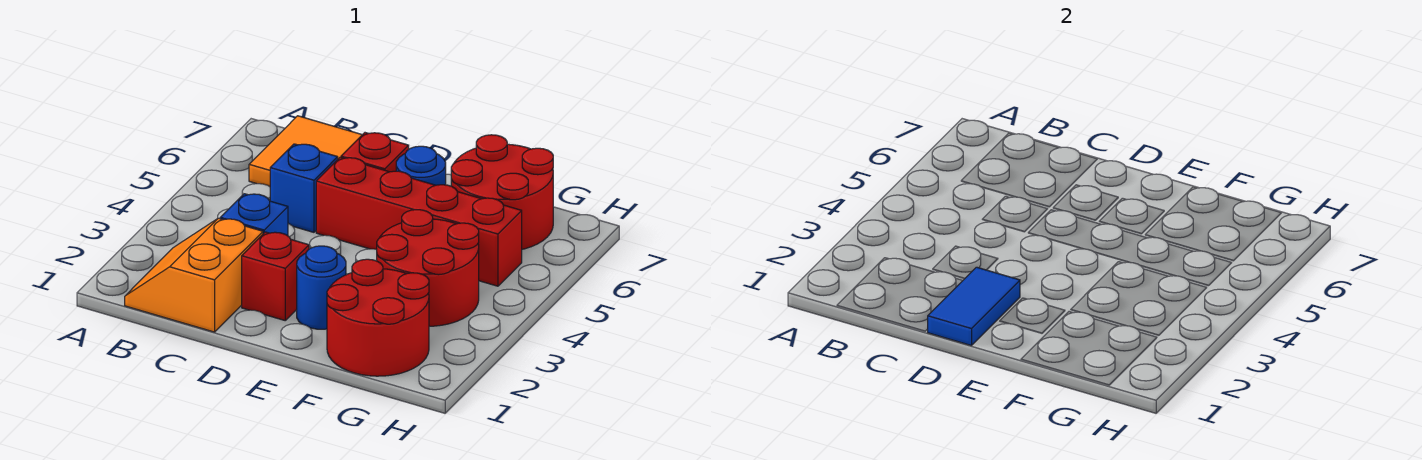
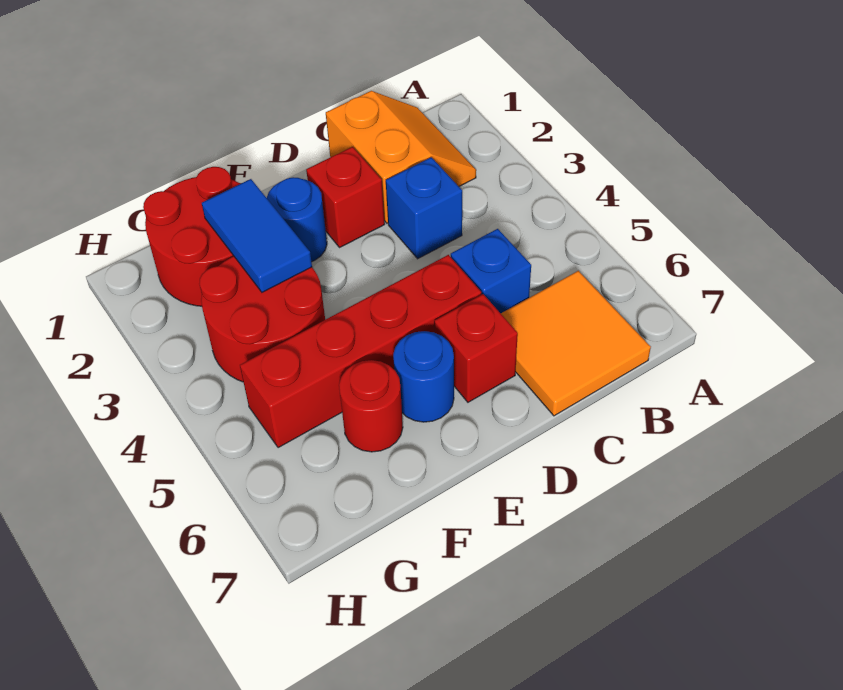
blue 1x2 tile [928,267,1020,346] -> blue 1x2 tile moved to [202,179,312,292]
red 2x2 round brick [451,135,553,249] -> red 1x1 round brick [339,360,403,452]

